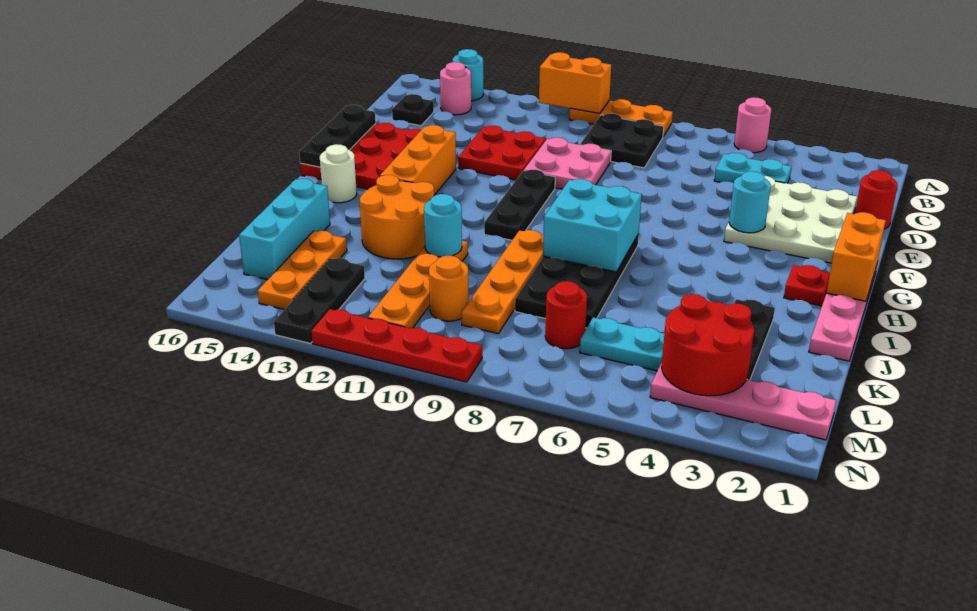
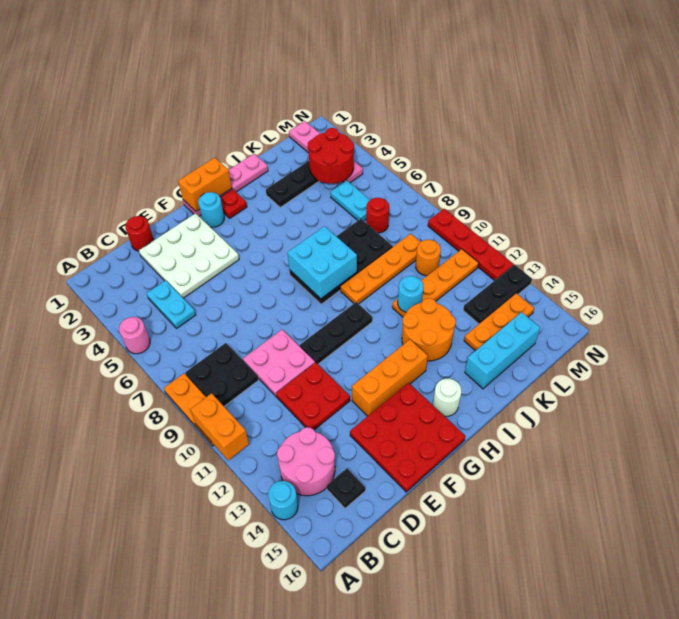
pink 1x1 round brick [440,62,471,115] -> pink 2x2 round brick [277,427,335,496]
black 1x3 plate [299,105,376,167] -> none
cyan 1x1 round brick [729,171,771,233] -> cyan 1x1 round brick moved to [198,192,224,227]

